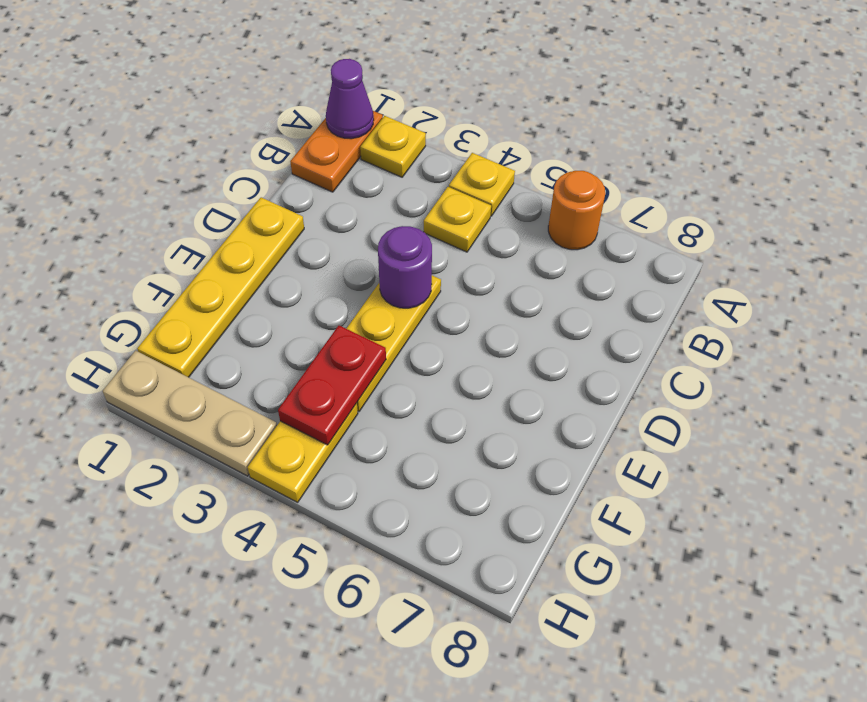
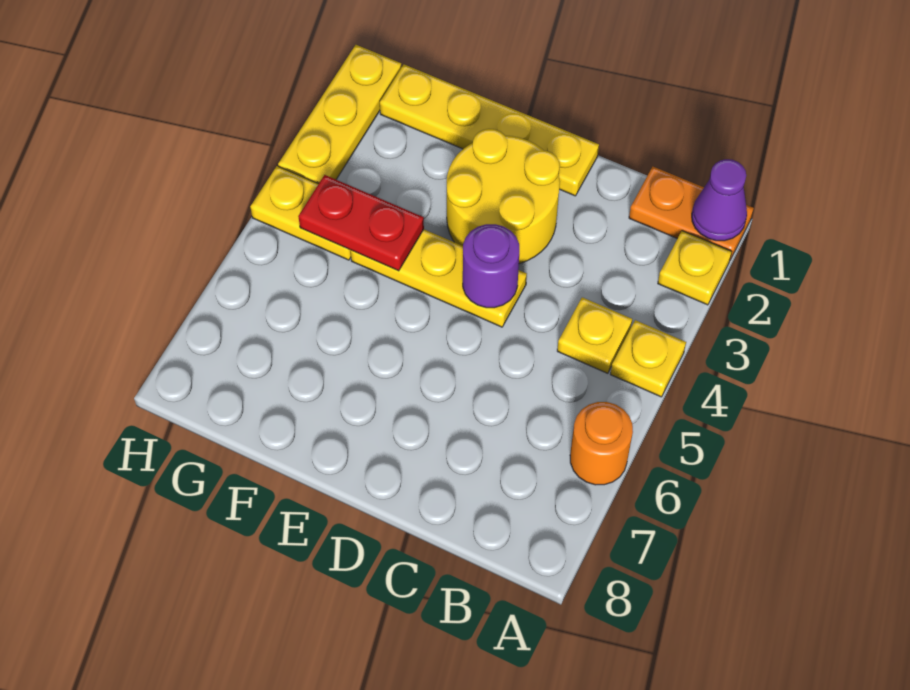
none -> yellow 2x2 round brick [447,129,560,264]
tan 1x3 plate [103,351,277,476] -> yellow 1x3 plate [278,45,402,184]

